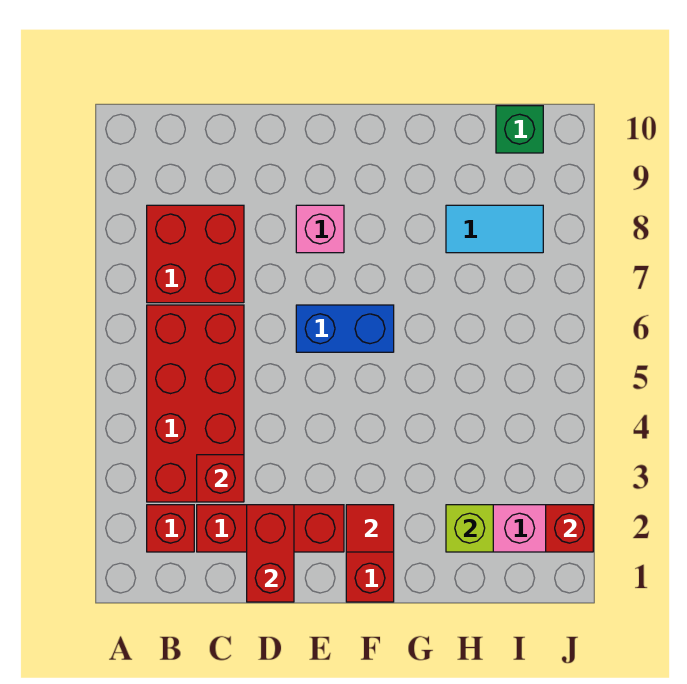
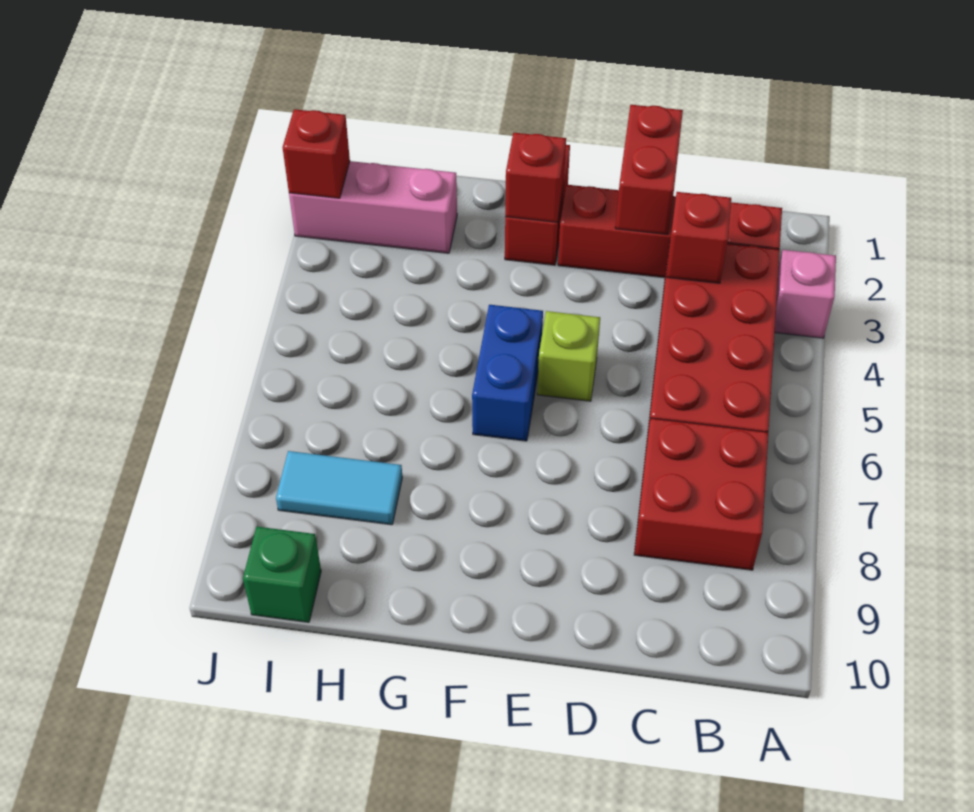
blue 1x2 brick [296,305,394,352] -> blue 1x2 brick turned to [472,305,543,441]
pink 1x1 brick [296,205,344,253] -> pink 1x1 brick moved to [775,250,836,338]
red 1x1 tile [346,505,394,552] -> red 1x1 brick [505,133,566,222]
lime 1x1 brick [446,505,493,552] -> lime 1x1 brick moved to [537,311,600,401]

